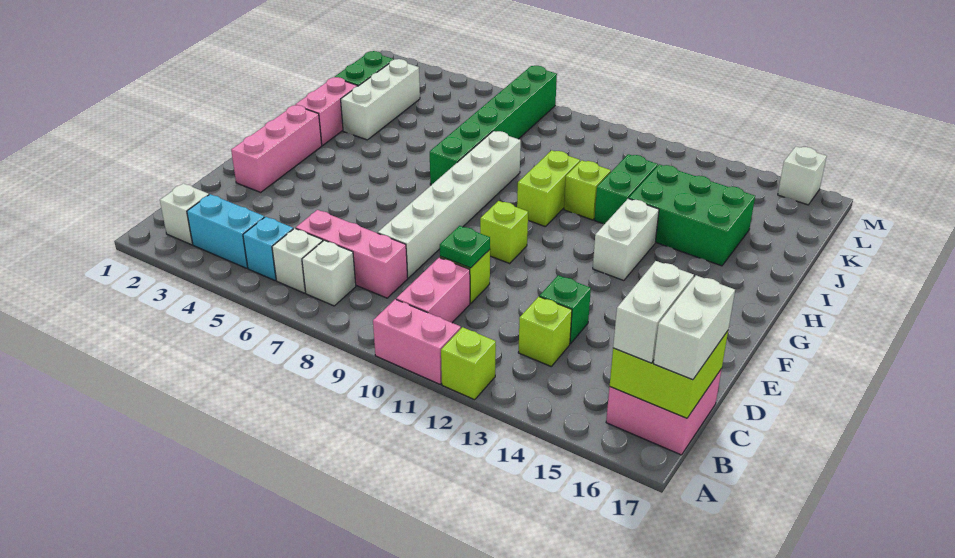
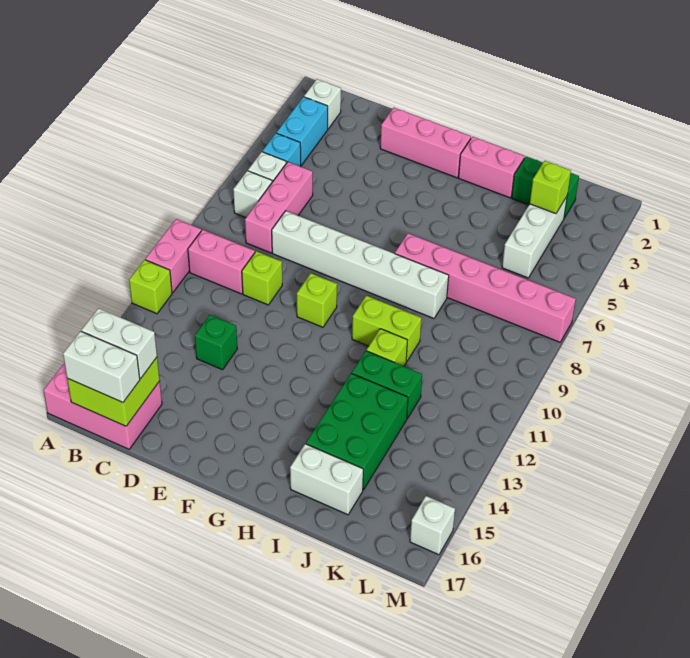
pink 2x2 brick [606,369,722,455] -> pink 2x3 brick [43,363,162,449]
lime 1x1 brick [518,297,572,366] -> lime 1x1 brick moved to [530,161,571,214]
green 1x1 plate [440,226,490,268] -> none
white 1x2 brick [593,199,659,281] -> white 1x2 brick moved to [290,444,363,515]
green 1x6 brick [430,66,557,185] -> pink 1x6 brick [395,233,576,342]
white 1x3 brick [341,59,420,140] -> white 1x3 brick turned to [502,197,567,278]

